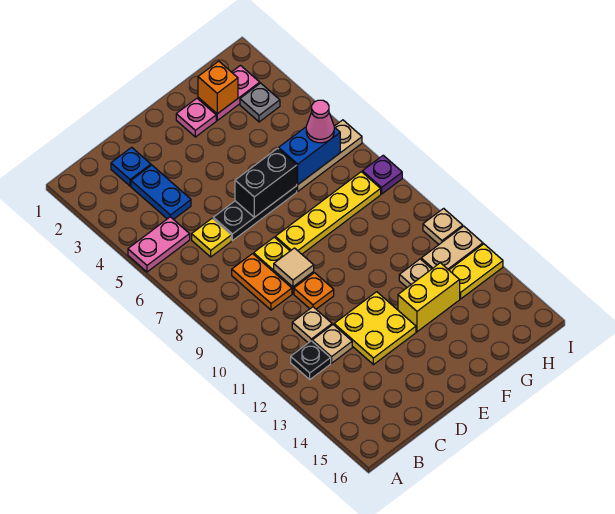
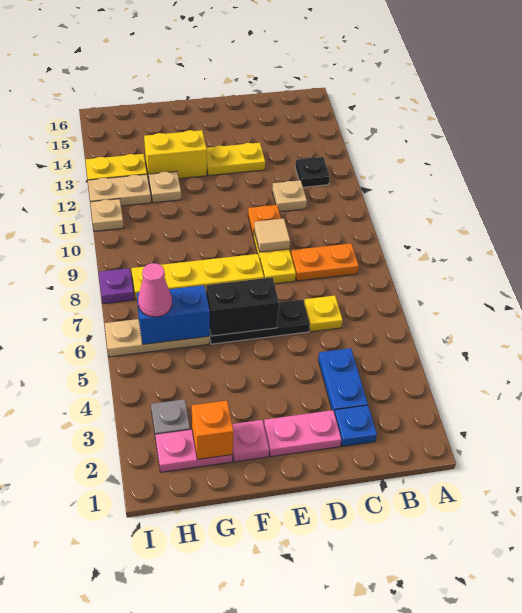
pink 1x2 plate [128,217,190,272] -> pink 1x2 plate moved to [264,410,341,457]
orange 1x2 plate [232,254,292,310] -> orange 1x2 plate turned to [291,243,359,281]
tan 1x1 plate [312,325,352,363] -> none
yellow 2x2 plate [334,292,416,365] -> yellow 1x2 plate [207,143,265,176]

